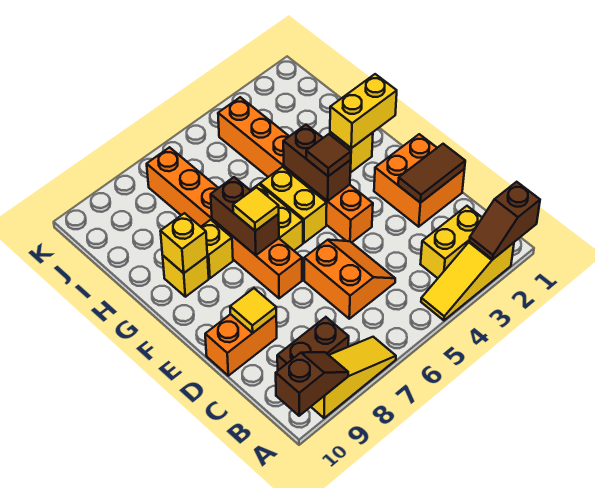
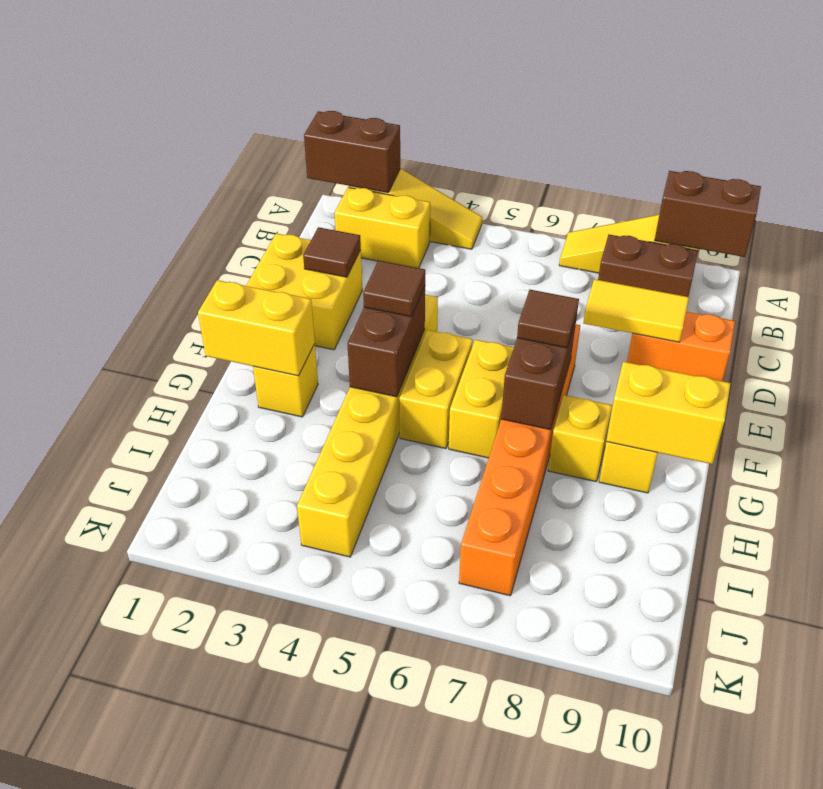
brown 1x2 slope [469,182,540,259] -> brown 1x2 brick [304,111,400,193]
brown 1x2 slope [276,352,348,416] -> brown 1x2 brick [655,171,761,257]
orange 2x2 slope [304,240,395,319] -> none
orange 2x2 brick [374,134,465,227] -> yellow 2x2 brick [246,234,362,350]
brown 1x2 tile [398,144,465,203] -> brown 1x1 tile [303,227,361,277]
yellow 1x1 tile [230,288,276,333] -> yellow 1x2 tile [583,279,689,342]
orange 1x6 brick [218,97,373,243] -> yellow 1x6 brick [297,295,438,557]
yellow 1x1 tile [233,187,279,231] -> brown 1x1 tile [517,290,579,348]
yellow 1x1 brick [160,213,207,273] -> yellow 1x2 brick [606,362,731,464]

